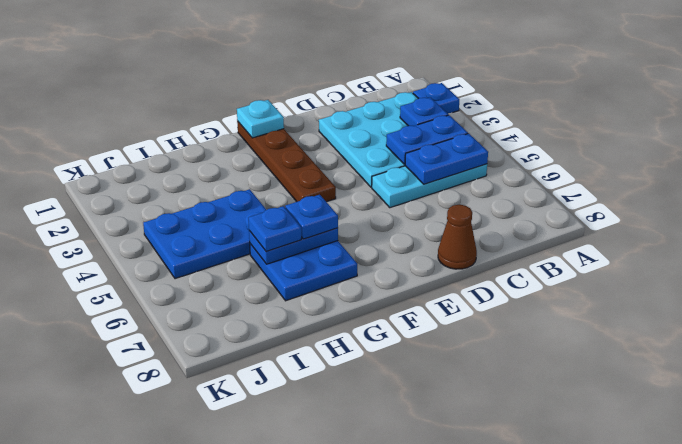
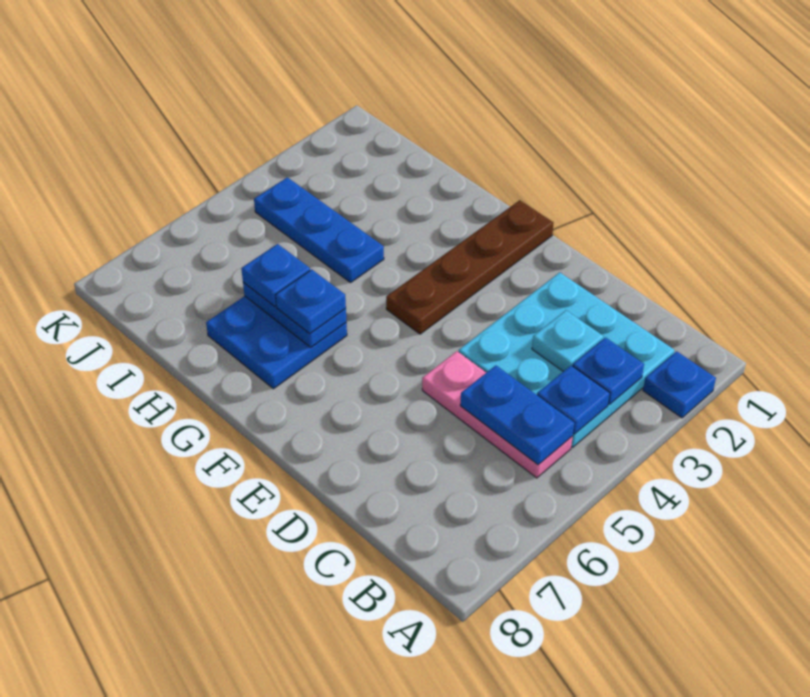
blue 1x2 plate [386,115,468,164] -> blue 1x1 plate [537,366,610,434]
cyan 1x3 plate [372,164,487,208] -> pink 1x3 plate [422,351,573,478]
brown 1x1 cone [438,205,477,269] -> none
cyan 1x1 plate [237,100,284,138] -> cyan 1x1 plate moved to [532,310,603,371]
blue 2x3 plate [143,189,266,279] -> blue 1x3 plate [254,177,384,283]

